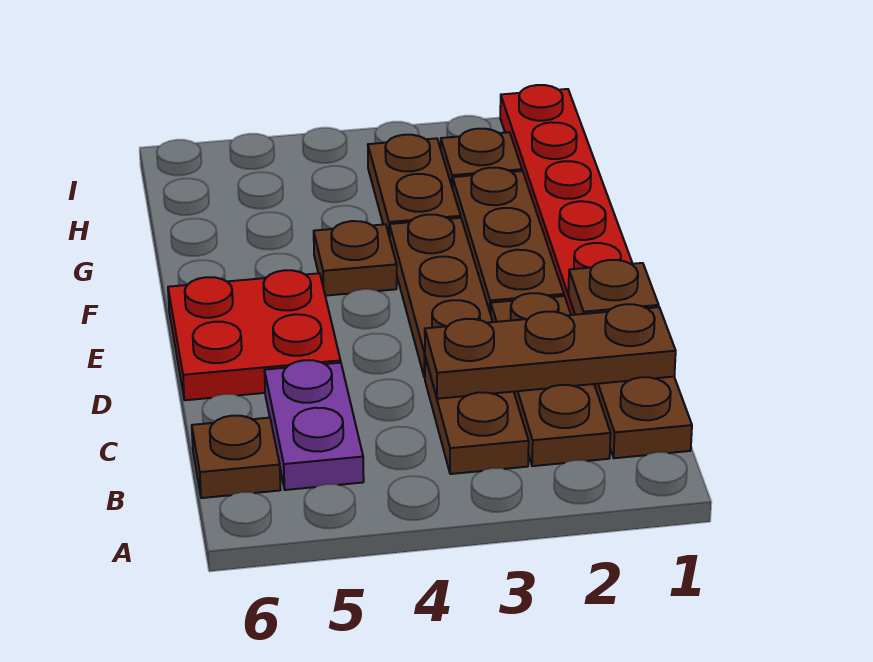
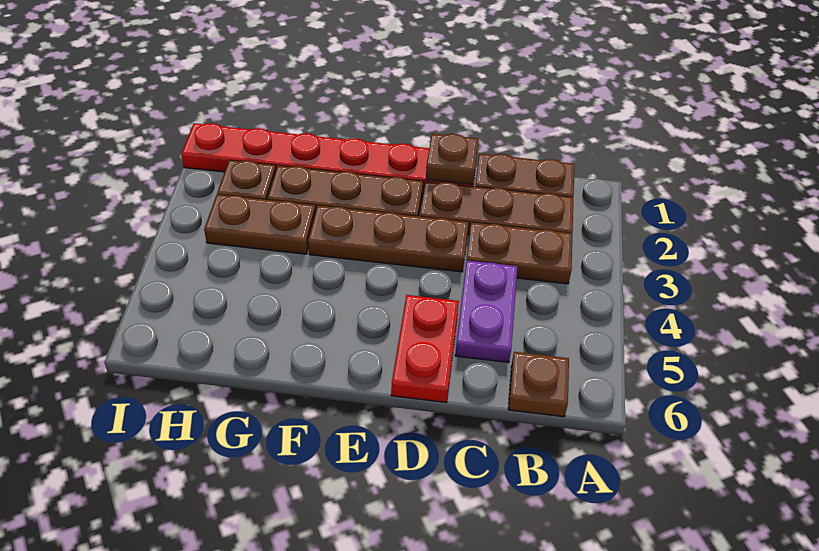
purple 1x2 plate [264,360,364,490] -> purple 1x2 plate turned to [455,260,517,362]
brown 1x3 plate [425,304,676,399] -> none
red 2x2 plate [168,270,341,400] -> red 1x2 plate [391,295,459,402]
brown 1x1 plate [314,221,397,296] -> none

